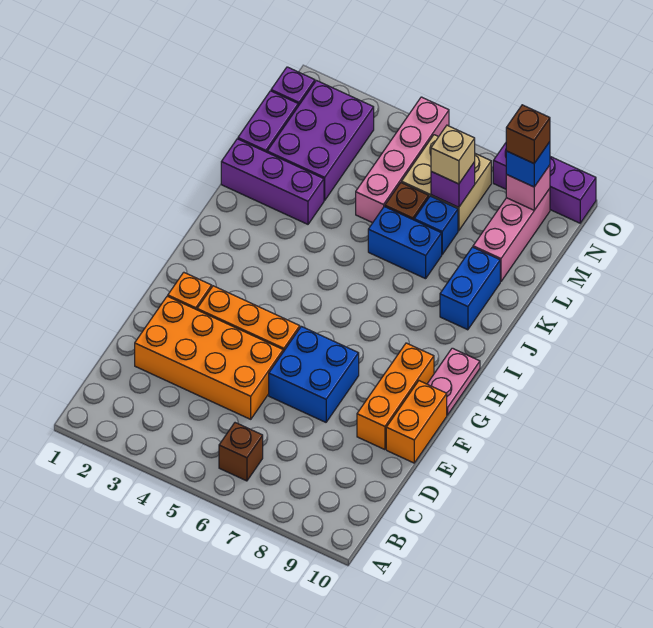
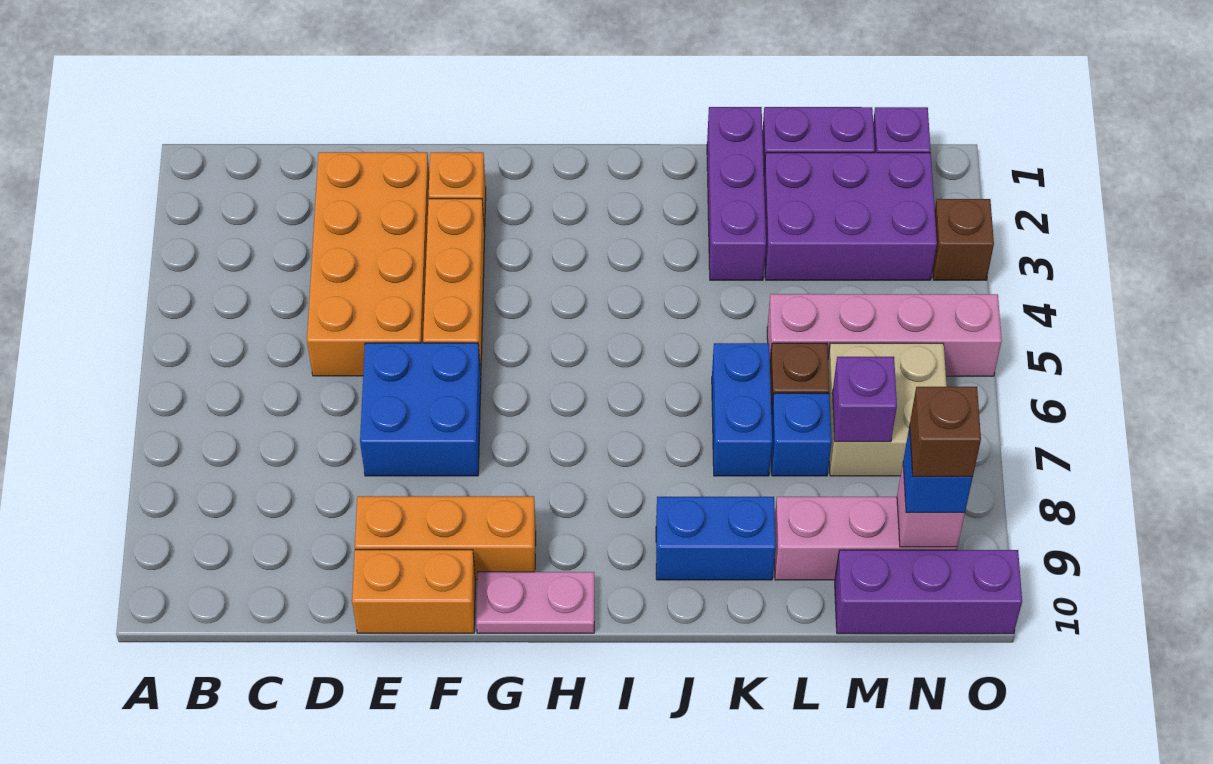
brown 1x1 brick [219,423,263,481] -> brown 1x1 brick moved to [933,199,994,280]
tan 1x1 brick [431,125,475,184] -> none
purple 1x3 brick [493,143,596,223] -> purple 1x3 brick turned to [835,550,1022,634]

